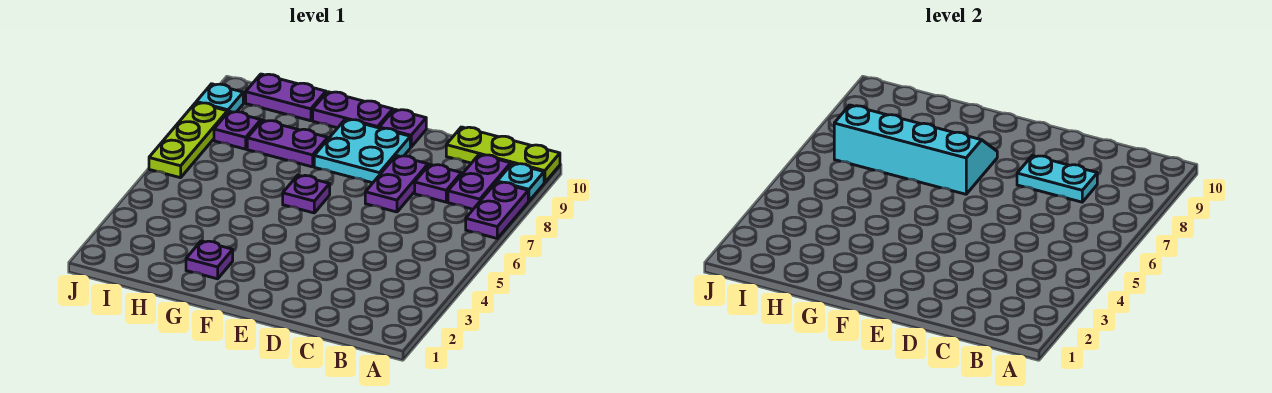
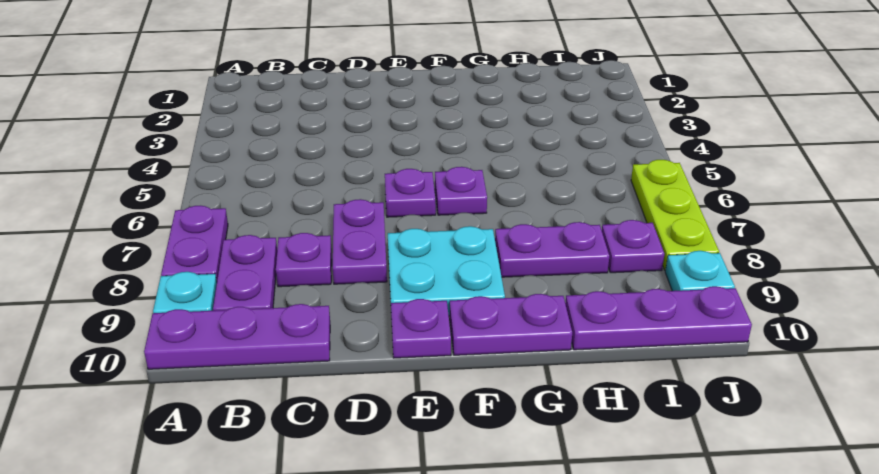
lime 1x3 plate [446,127,560,183] -> purple 1x3 plate [144,304,330,369]
cyan 1x2 plate [1017,155,1097,202] -> none
cyan 2x4 slope [834,105,997,194] -> none
purple 1x1 plate [186,241,233,279] -> purple 1x1 plate moved to [385,169,436,217]
purple 1x2 plate [246,74,326,121] -> purple 1x3 plate [565,286,752,350]

